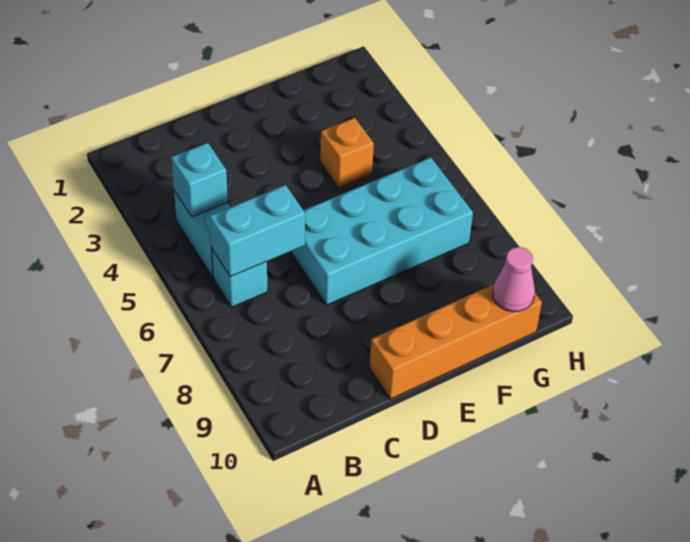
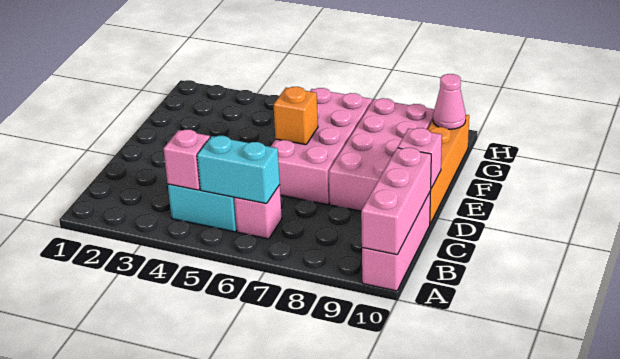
none -> pink 1x3 brick [362,191,431,291]
none -> pink 1x3 brick [361,148,431,255]
cyan 1x1 brick [171,143,228,217] -> pink 1x1 brick [163,130,210,190]
cyan 1x1 brick [212,249,267,307] -> pink 1x1 brick [234,185,282,239]
cyan 1x2 brick [210,185,305,277] -> cyan 1x2 brick turned to [197,136,280,204]
cyan 2x4 brick [290,157,473,305] -> pink 2x4 brick [271,88,372,205]
none -> pink 2x4 brick [329,98,434,211]
none -> pink 1x1 brick [398,128,442,188]
orange 1x1 brick [320,118,374,188] -> orange 1x1 brick moved to [273,87,318,145]

